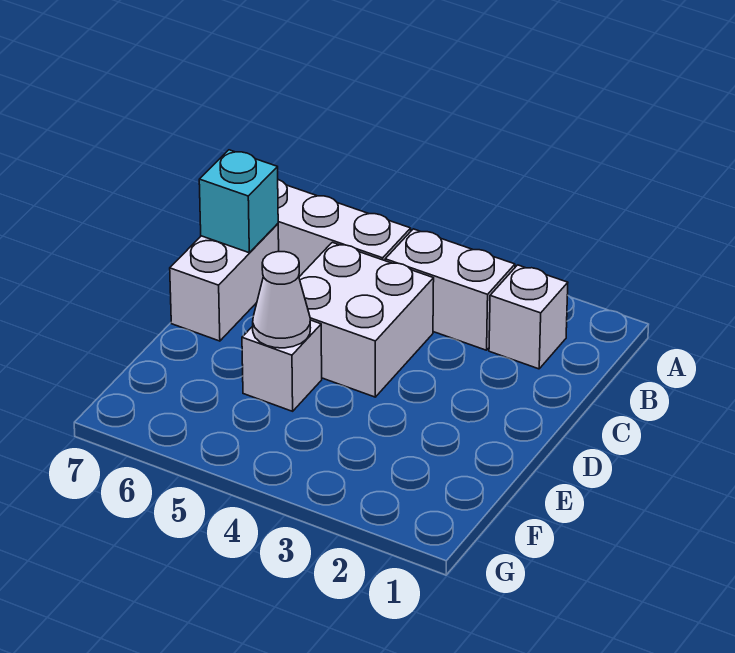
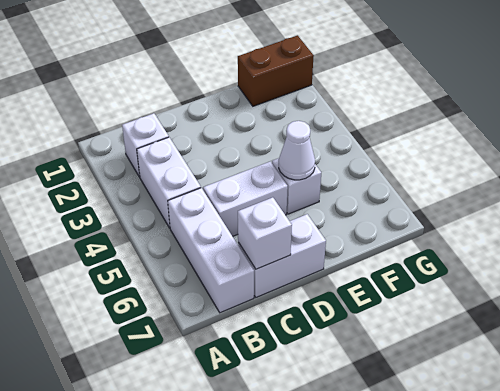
white 2x2 brick [299,242,434,397] -> white 1x2 brick [203,162,288,236]
cyan 1x1 brick [199,150,278,253] -> white 1x1 brick [238,197,292,269]
none -> brown 1x2 brick [238,35,314,106]

